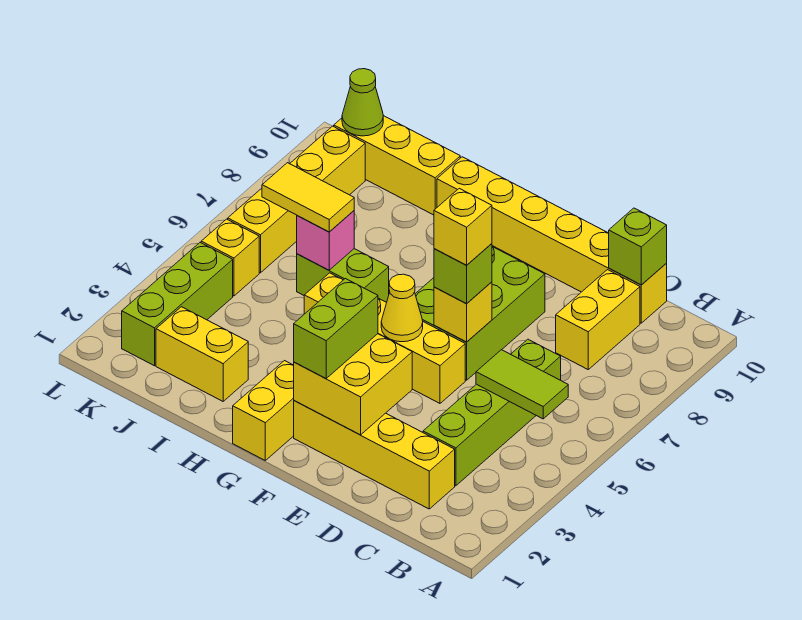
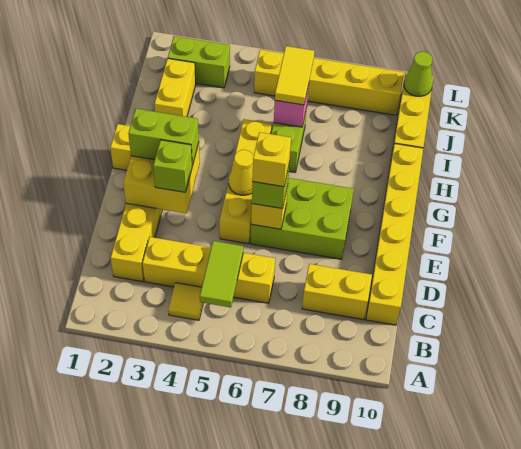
none -> yellow 1x1 tile [168,283,203,320]
lime 1x4 brick [423,339,561,486] -> yellow 1x4 brick [143,237,275,303]
lime 1x1 brick [609,208,667,285] -> lime 1x1 brick moved to [153,140,192,192]
lime 1x3 brick [122,243,233,366] -> lime 1x2 brick [168,36,230,88]

